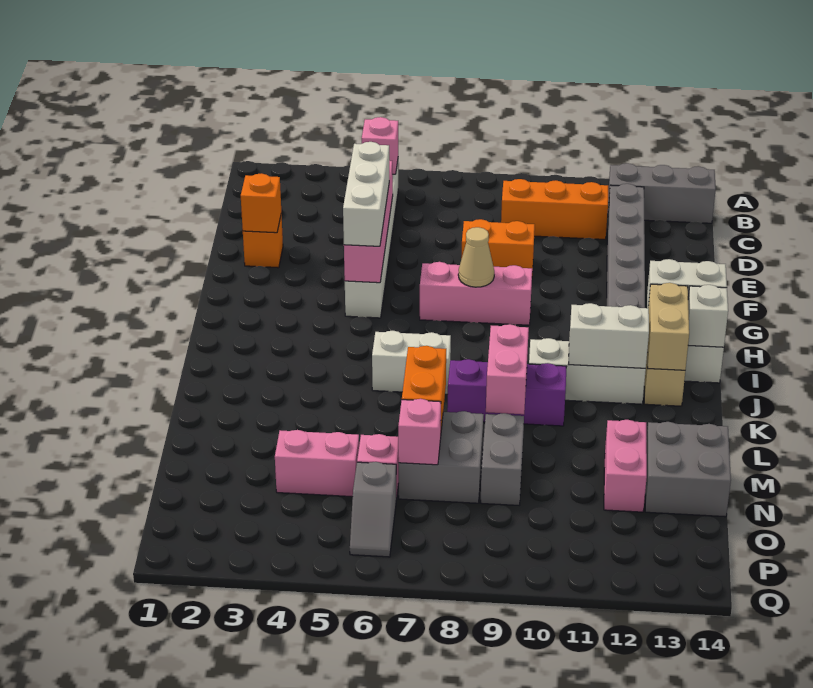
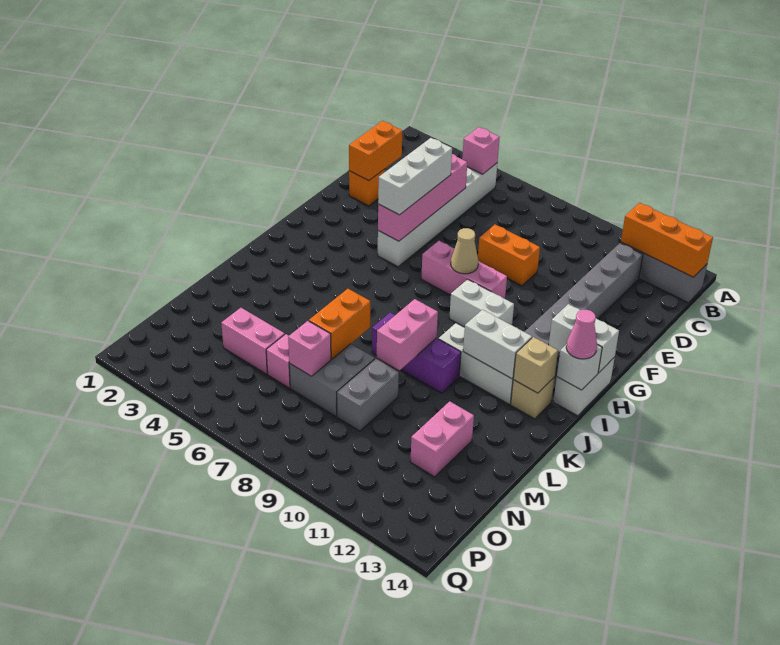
orange 1x3 brick [501,179,608,239] -> orange 1x3 brick moved to [621,203,713,277]
orange 1x1 brick [241,173,281,233] -> orange 1x2 brick [349,121,402,181]
tan 1x2 brick [647,283,689,370] -> tan 1x1 brick [513,337,558,393]
none -> pink 1x1 cone [566,310,597,359]
white 1x2 brick [372,331,451,394] -> white 1x2 brick moved to [449,279,514,327]
grey 2x2 brick [645,422,731,517] -> none
grey 1x2 slope [350,462,397,557] -> none

